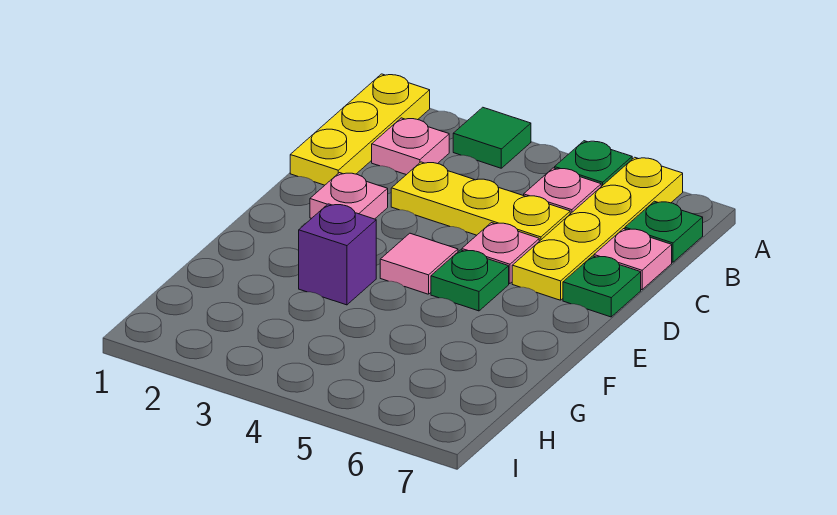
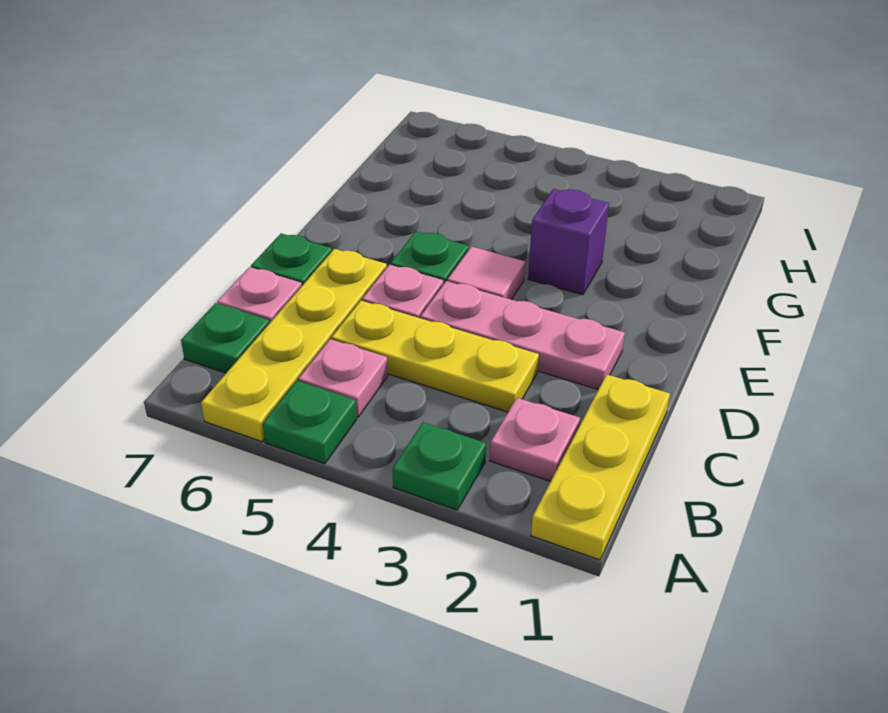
green 1x1 tile [453,107,531,168] -> green 1x1 plate [393,422,486,510]
pink 1x1 plate [310,173,388,219] -> pink 1x3 plate [420,281,625,390]

